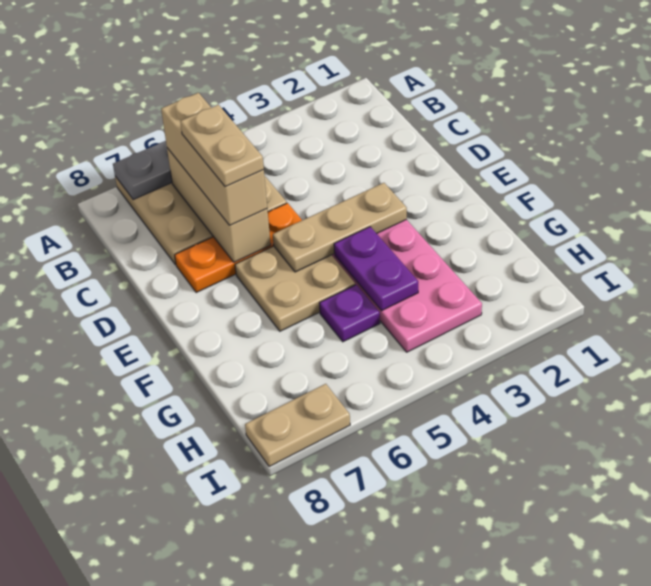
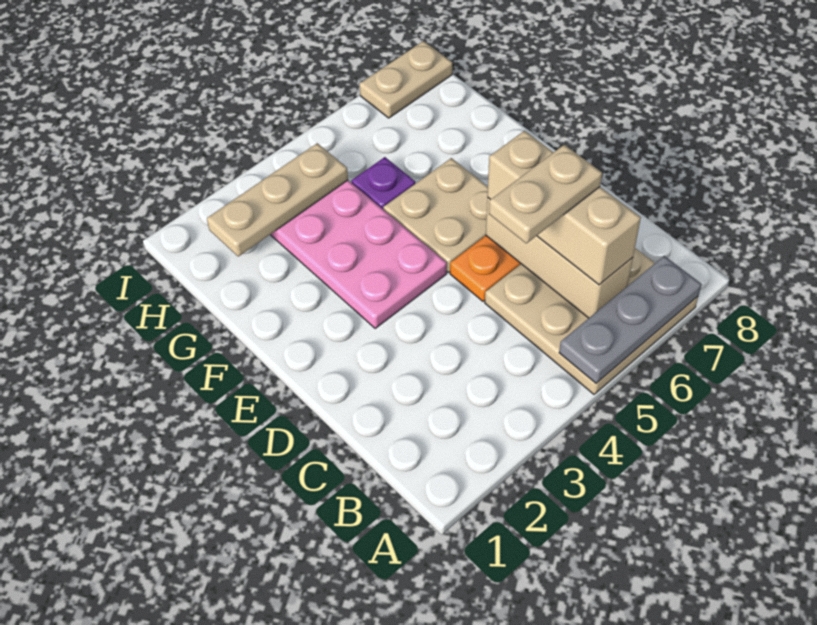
tan 1x2 plate [180,105,264,187] -> tan 1x2 plate turned to [489,145,602,243]
tan 1x3 plate [273,183,407,272] -> tan 1x3 plate moved to [207,143,348,257]
purple 1x2 plate [334,227,418,311] -> none

